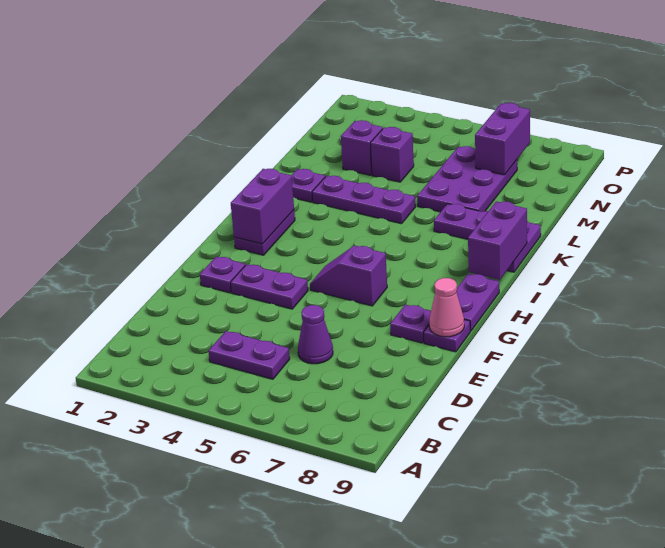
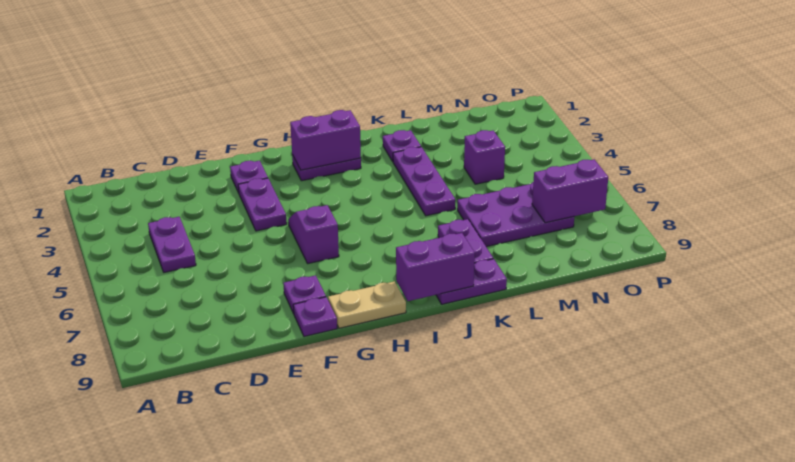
purple 1x1 cone [298,305,333,364] -> none
pink 1x1 cone [429,278,464,337] -> none
purple 1x2 plate [457,274,499,331] -> tan 1x2 plate [328,281,406,328]
purple 1x1 brick [341,120,383,175] -> none

